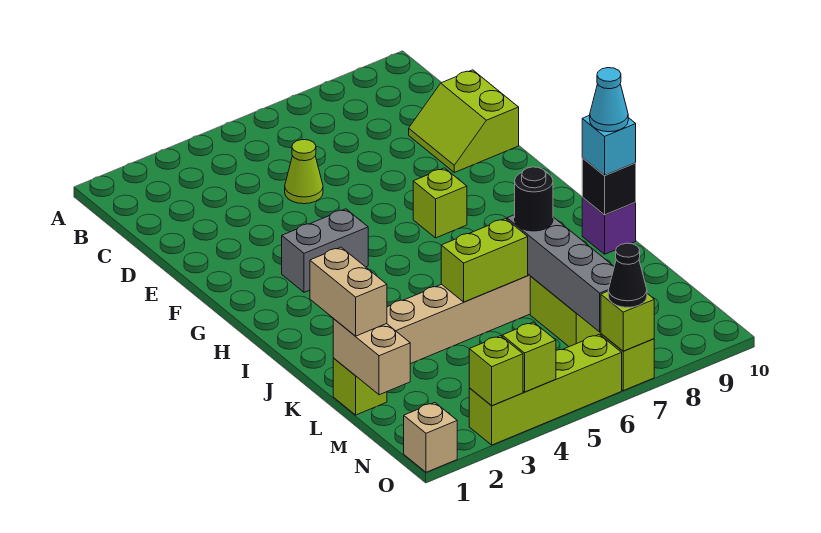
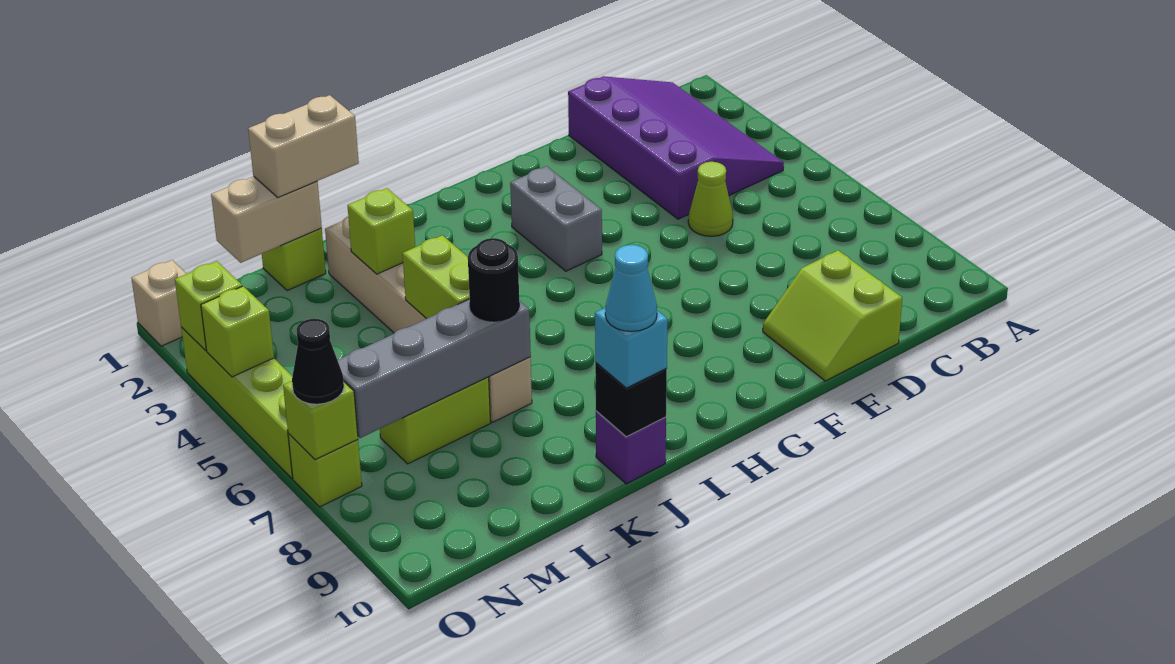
none -> purple 3x4 slope [568,76,784,219]
lime 2x2 slope [409,70,519,173] -> lime 2x2 slope turned to [763,250,902,381]
lime 1x1 brick [413,168,467,238] -> lime 1x1 brick moved to [348,188,415,274]

